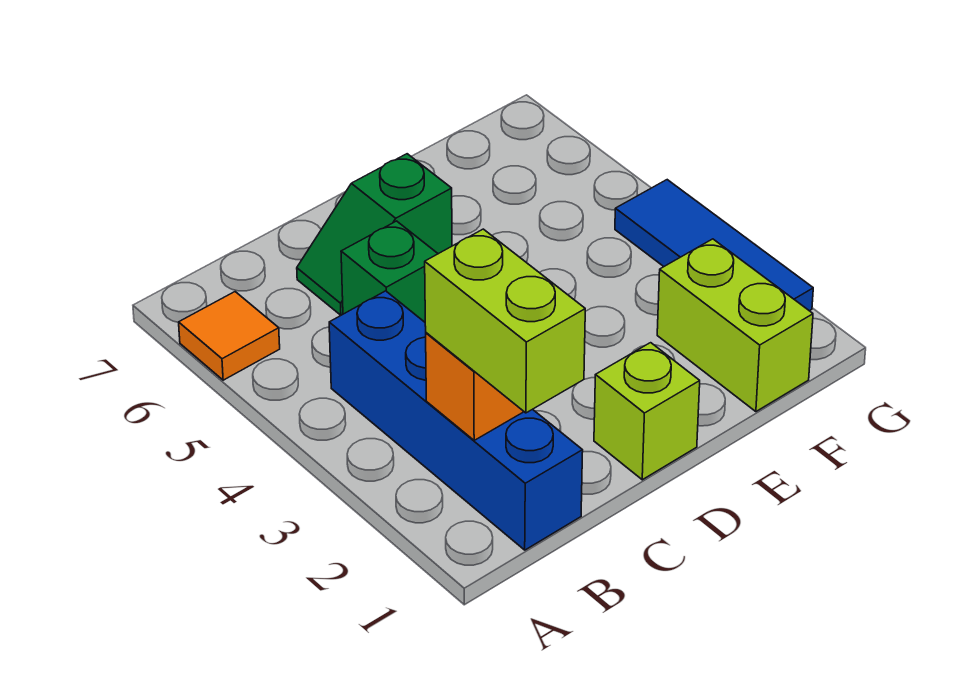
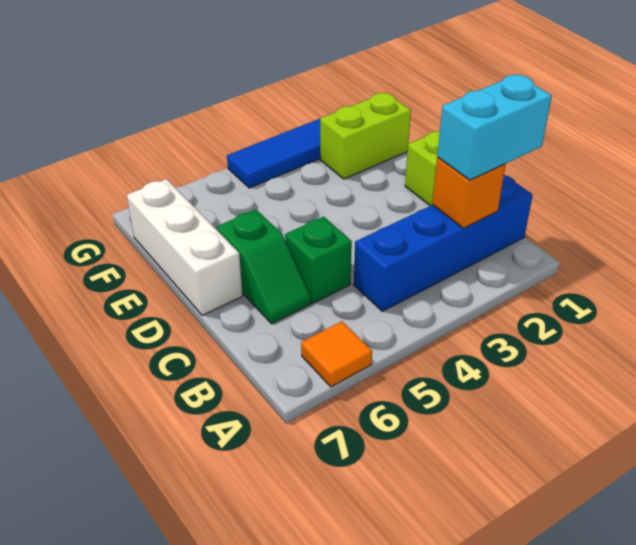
lime 1x2 brick [425,229,585,413] -> cyan 1x2 brick [437,75,552,180]
none -> white 1x3 brick [127,179,243,315]

